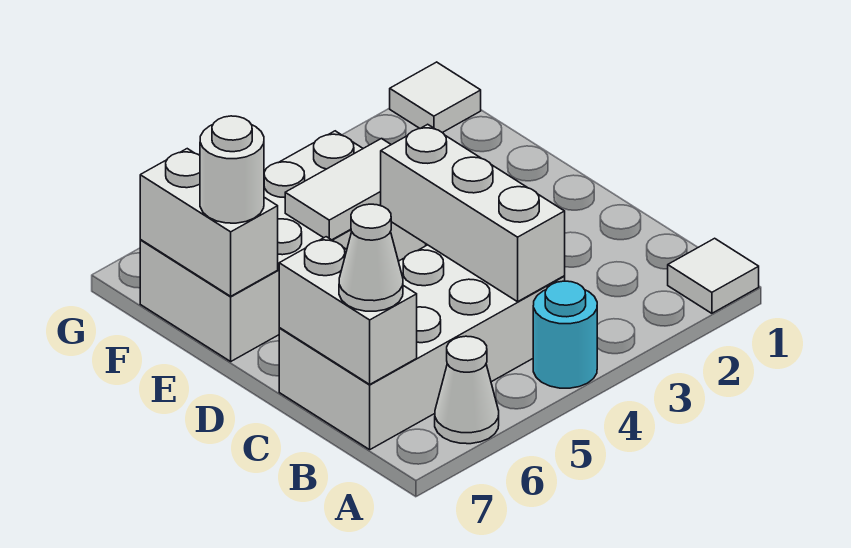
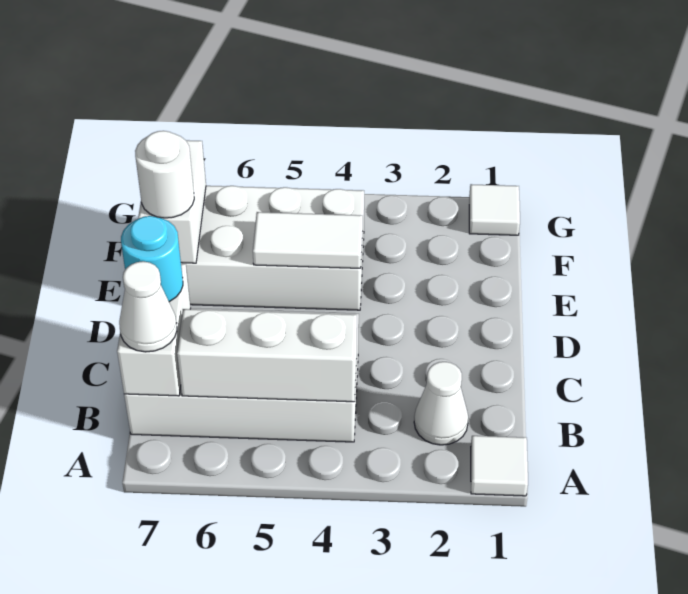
cyan 1x1 round brick [533,281,597,388] -> cyan 1x1 round brick moved to [121,216,183,302]
white 1x1 cone [435,336,499,444] -> white 1x1 cone moved to [414,362,468,445]
white 1x3 brick [381,124,565,302] -> white 1x3 brick turned to [177,309,357,402]

